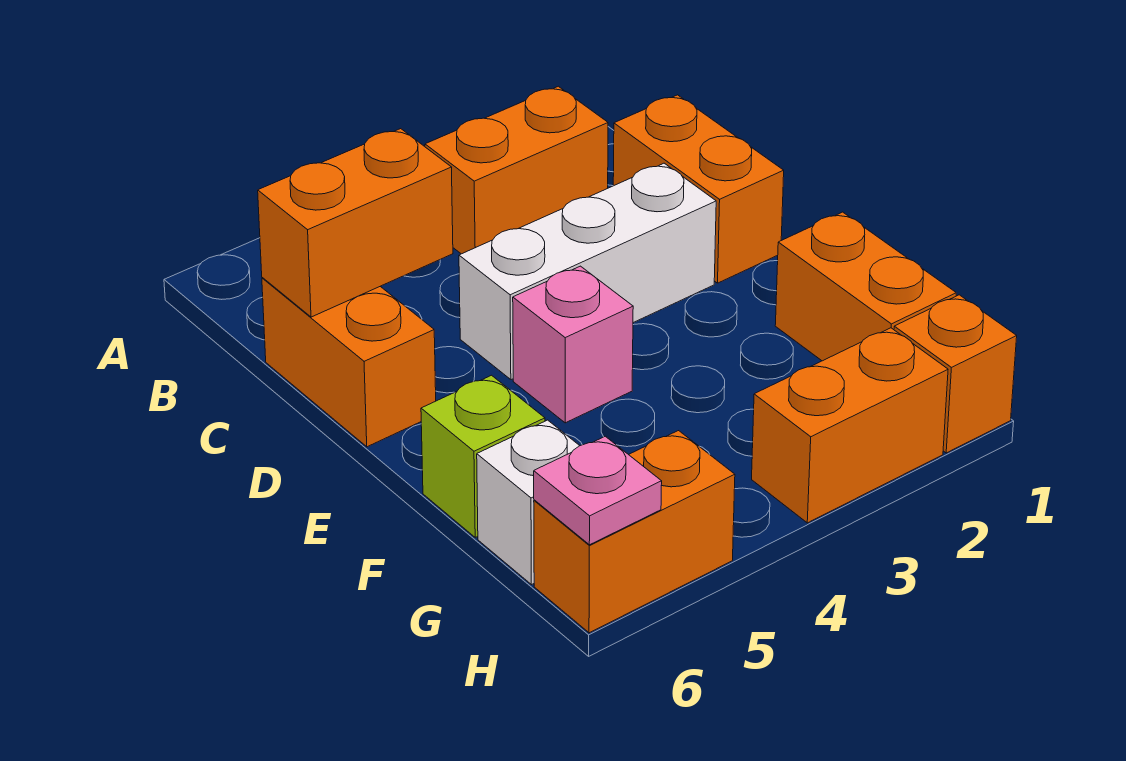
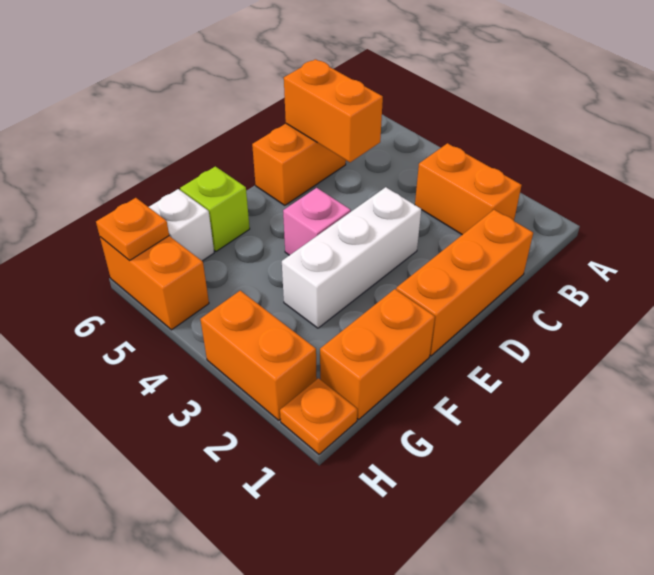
orange 1x2 brick [613,95,784,283] -> orange 1x3 brick [396,210,533,356]
white 1x3 brick [459,163,716,380] -> white 1x3 brick turned to [282,187,421,328]
orange 1x1 brick [894,295,1017,453] -> orange 1x1 plate [280,378,357,454]
pink 1x1 plate [534,436,662,545] -> orange 1x1 plate [96,198,169,261]

